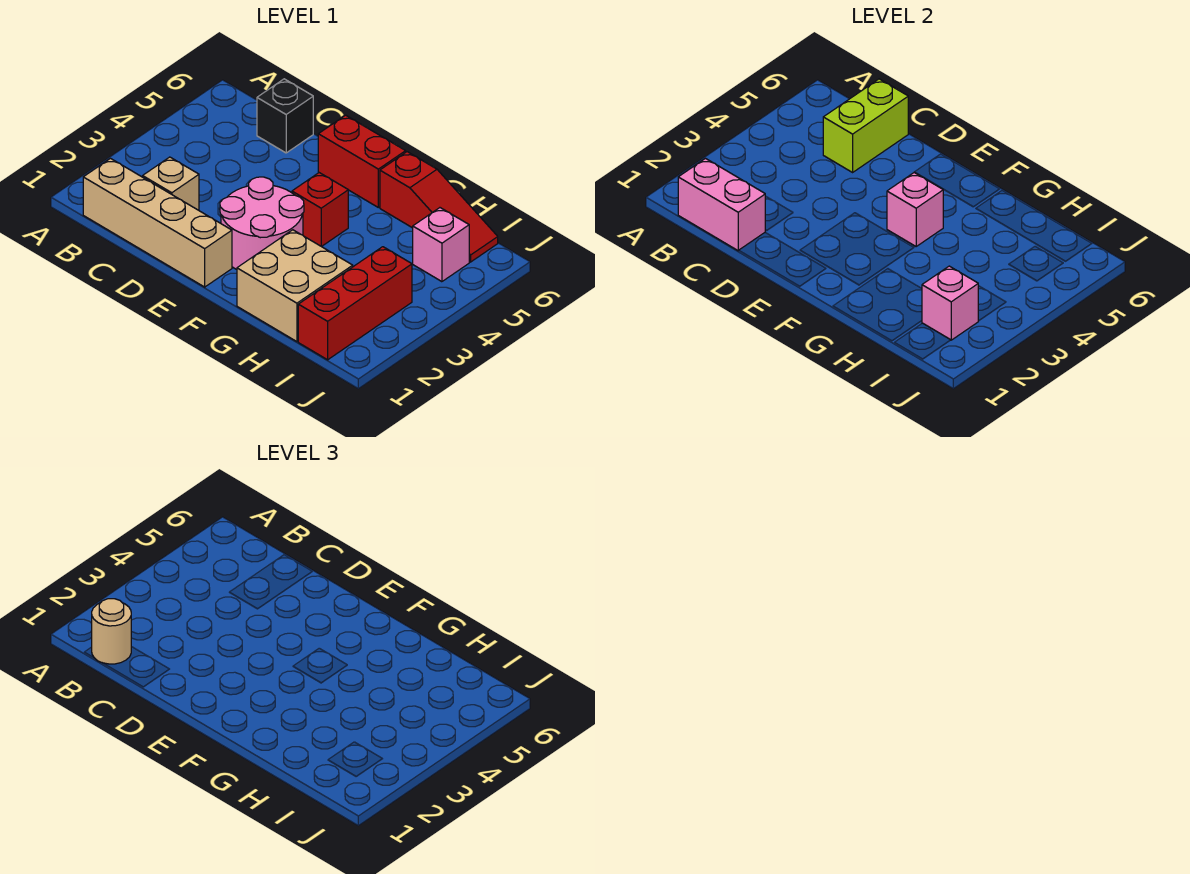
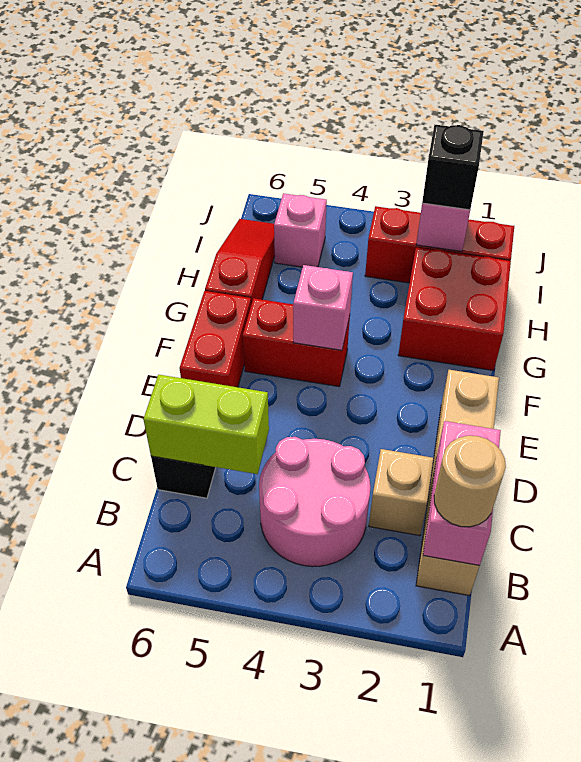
pink 2x2 round brick [220,177,304,269] -> pink 2x2 round brick moved to [259,437,370,567]
red 1x1 brick [292,173,348,247] -> red 1x2 brick [243,298,350,387]
tan 2x2 brick [237,230,353,342] -> red 2x2 brick [398,247,511,371]
none -> black 1x1 brick [422,125,484,210]

